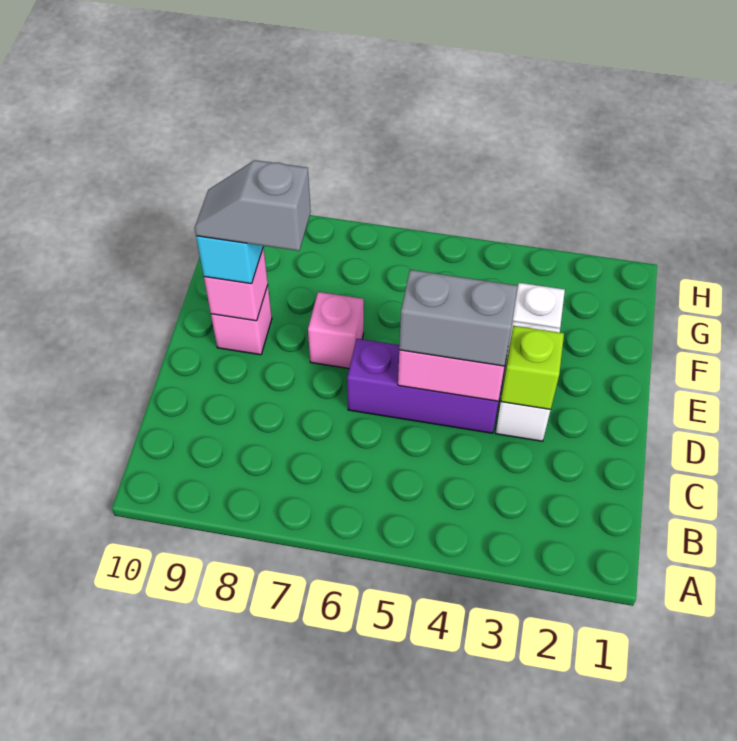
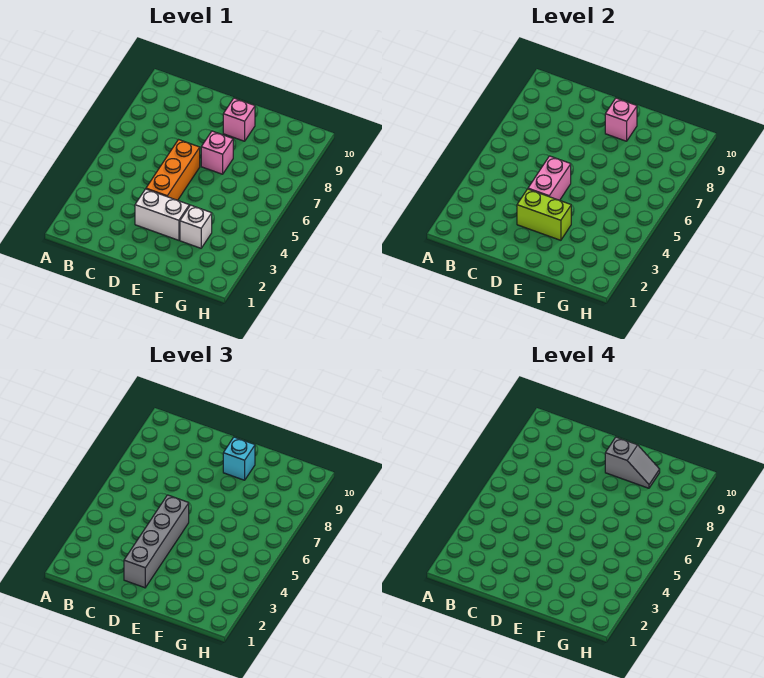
lime 1x1 brick [501,326,564,409] -> lime 1x2 brick [517,189,571,240]
purple 1x3 brick [347,339,498,433] -> orange 1x3 brick [146,140,200,200]
grey 1x2 brick [399,270,517,366] -> grey 1x4 brick [124,495,189,588]
grey 1x2 slope [195,160,311,251] -> grey 1x2 slope turned to [605,437,660,488]

